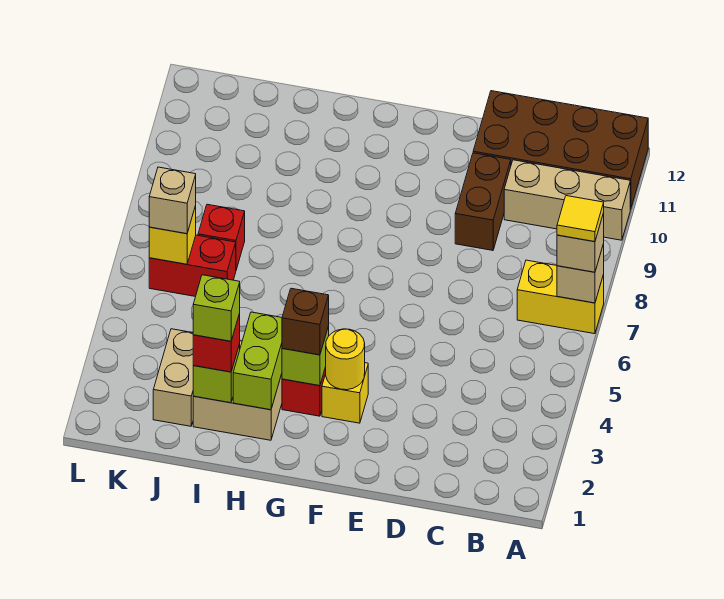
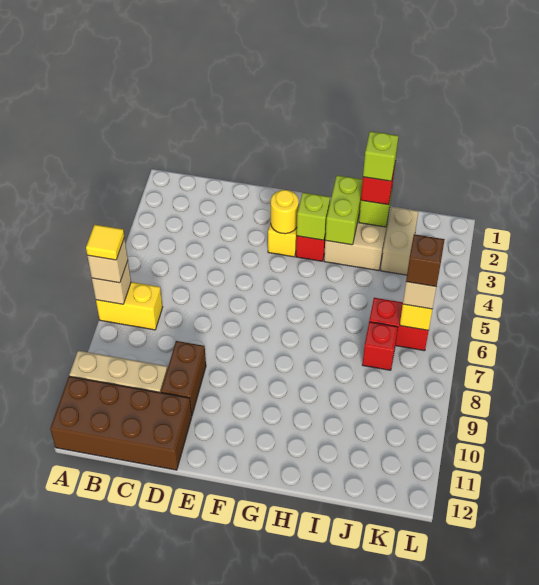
brown 1x1 brick [282,288,329,355] -> brown 1x1 brick moved to [406,234,445,287]

